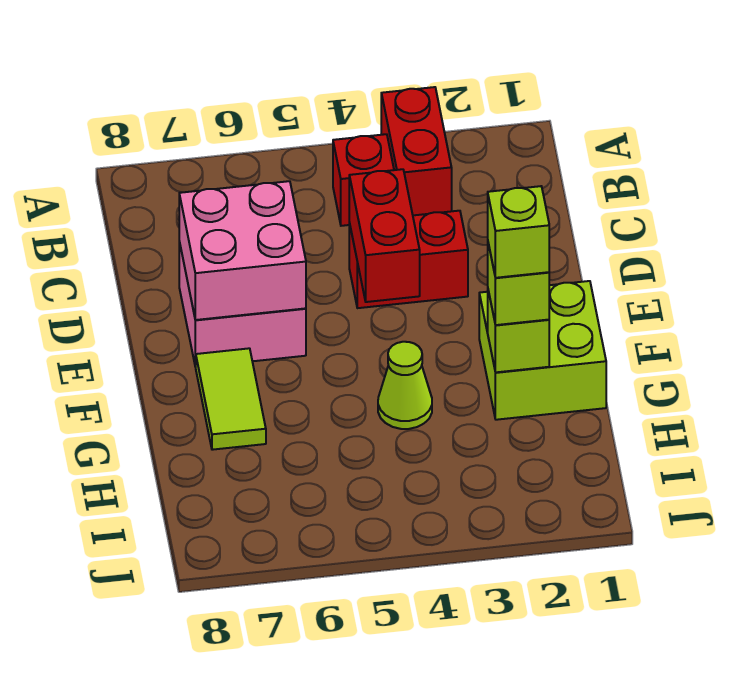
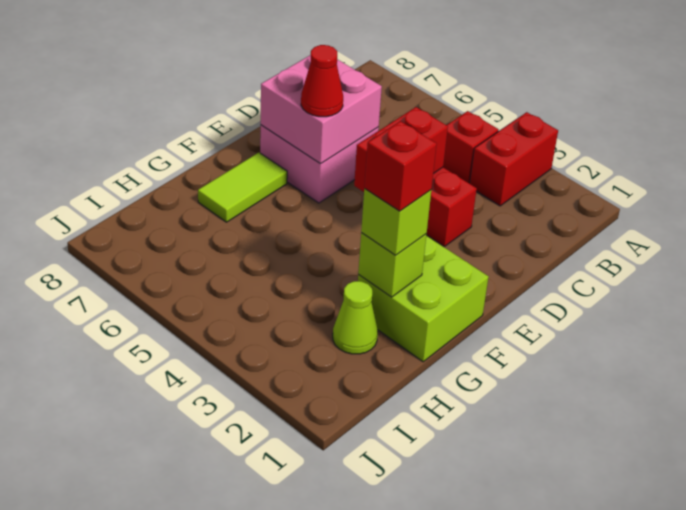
none -> red 1x1 cone [301,45,343,117]
lime 1x1 brick [488,186,549,278] -> red 1x1 brick [364,121,437,211]
lime 1x1 cone [378,342,432,429] -> lime 1x1 cone moved to [333,281,378,354]

